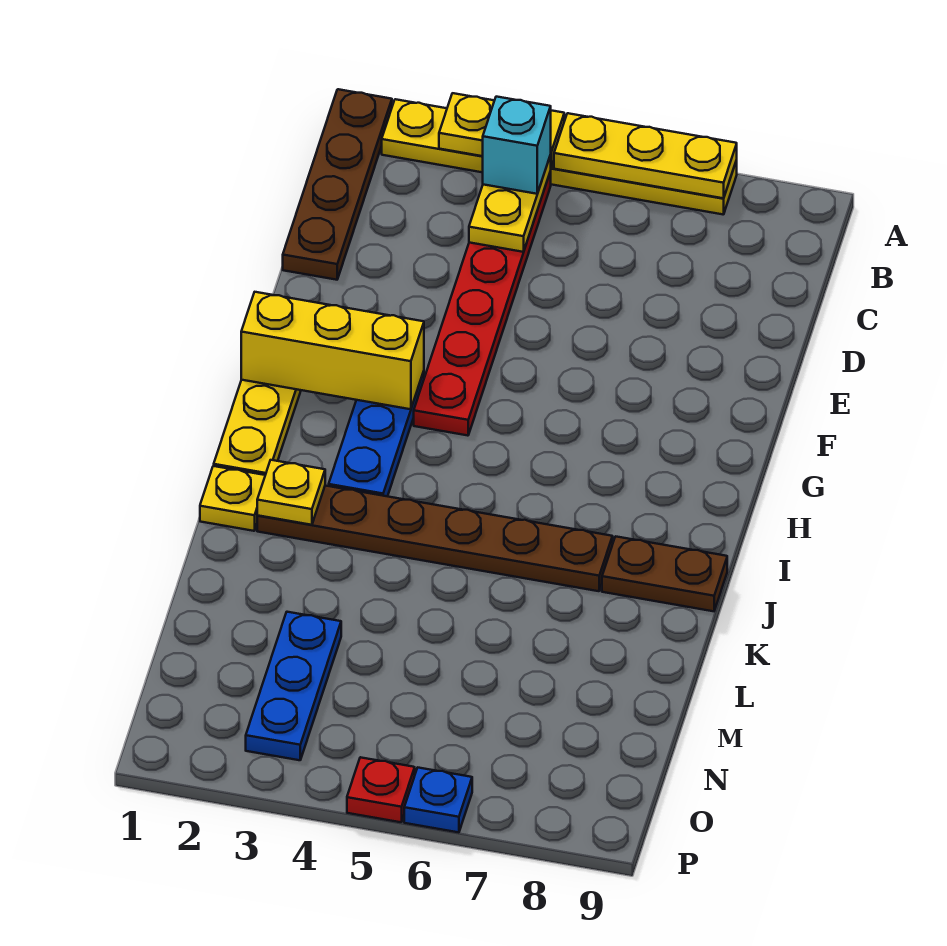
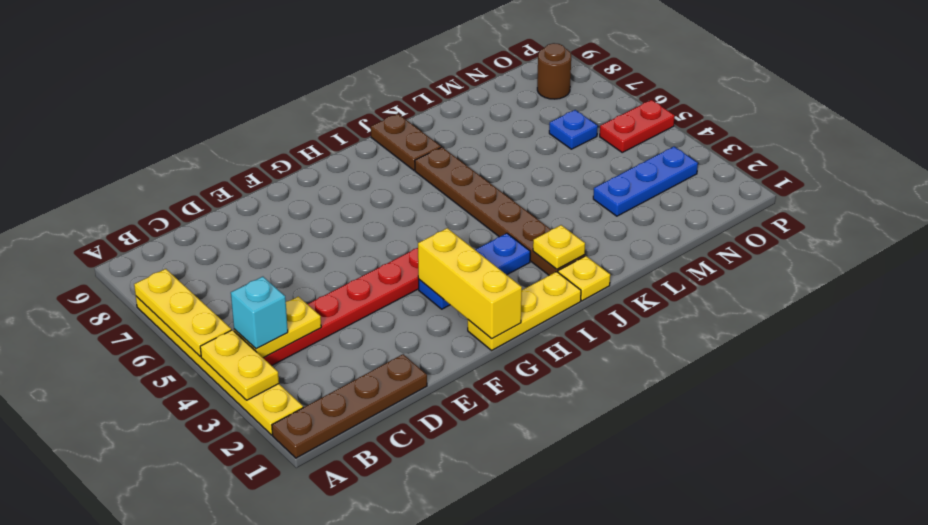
none -> brown 1x1 round brick [537,43,571,99]
red 1x1 plate [347,757,415,822] -> red 1x2 plate [600,100,675,152]
blue 1x1 plate [404,768,472,832] -> blue 1x1 plate moved to [549,110,598,149]

